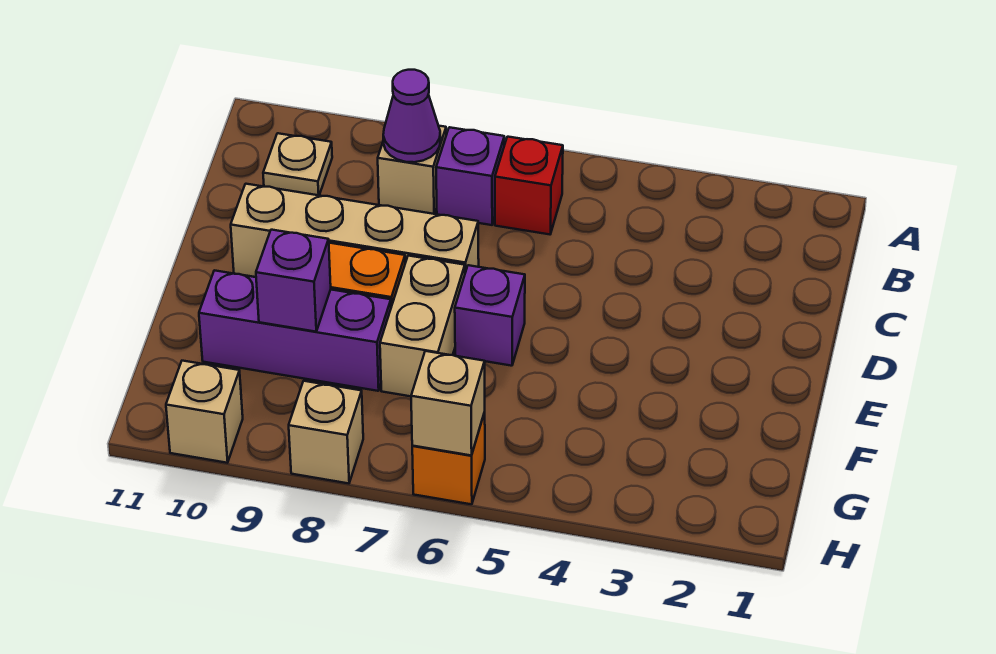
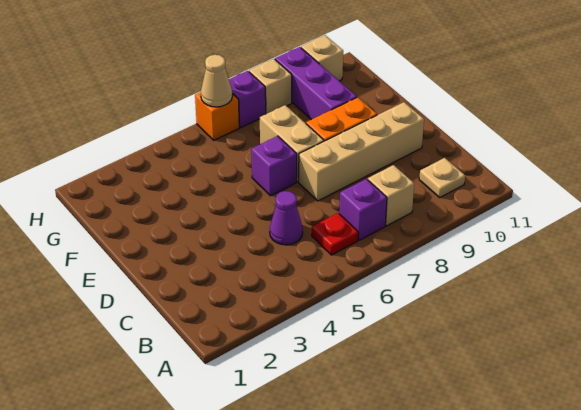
red 1x1 brick [495,137,563,234] -> red 1x1 plate [312,213,358,255]
purple 1x1 cone [383,70,440,162] -> purple 1x1 cone moved to [270,191,303,245]
purple 1x3 brick [199,270,391,391] -> purple 1x3 brick turned to [275,47,357,120]
purple 1x1 brick [256,230,331,332] -> purple 1x1 brick moved to [229,71,266,127]
tan 1x1 brick [411,351,485,456] -> tan 1x1 cone [201,55,232,107]

